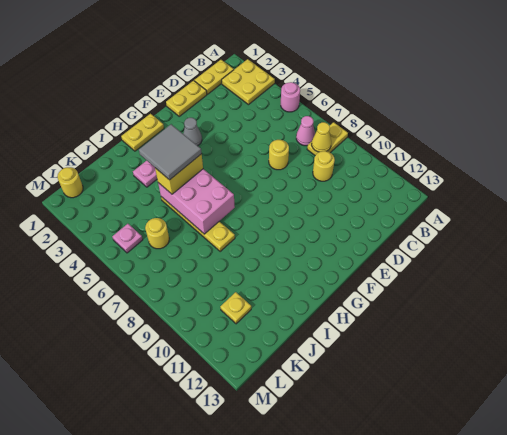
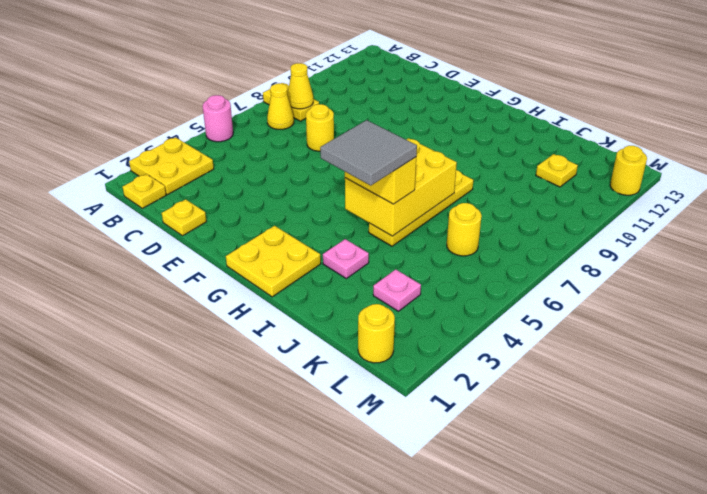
yellow 1x2 plate [194,60,234,94] -> yellow 1x1 plate [123,174,166,208]
pink 1x1 cone [296,116,315,146] -> yellow 1x1 cone [267,84,294,129]
yellow 1x1 round brick [313,151,335,181] -> yellow 1x1 round brick moved to [610,146,647,195]
yellow 1x2 plate [166,81,207,116] -> yellow 1x1 plate [162,199,207,236]
grey 1x1 cone [183,118,202,146] -> none
yellow 1x2 plate [121,114,164,151] -> yellow 2x2 plate [226,226,321,297]
pink 2x3 brick [158,169,235,234] -> yellow 2x3 brick [345,138,457,236]
pink 1x1 plate [112,224,143,253] -> pink 1x1 plate moved to [373,269,421,311]

